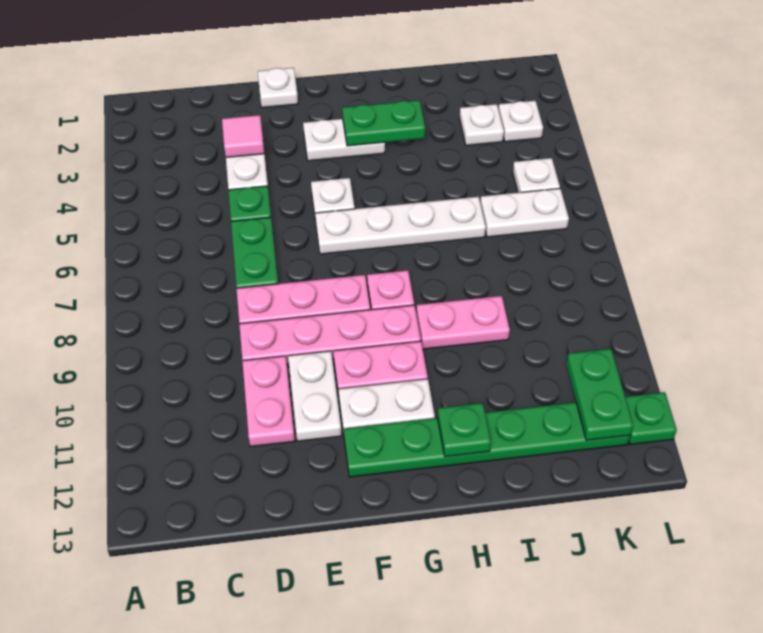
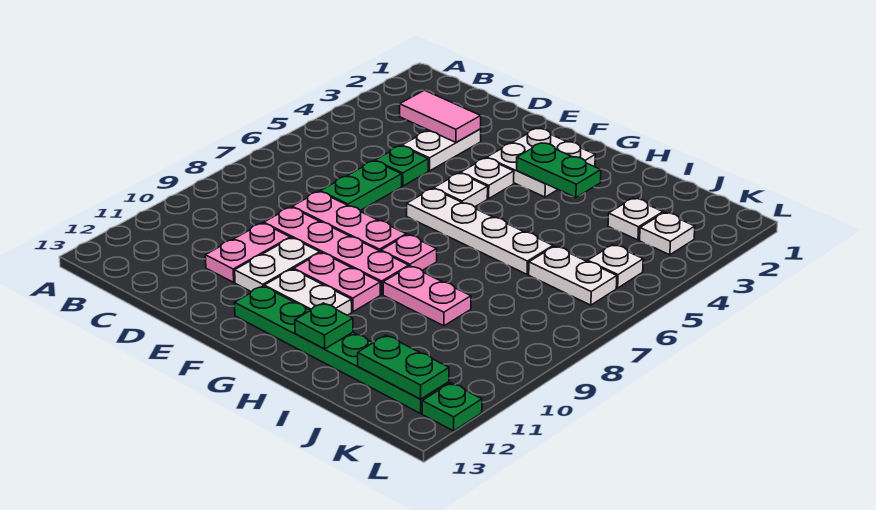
pink 1x1 tile [222,115,264,158] -> pink 1x2 tile [400,90,481,142]
white 1x1 plate [258,68,298,108] -> white 1x1 plate moved to [460,158,514,199]
white 1x2 plate [303,119,385,161] -> white 2x2 plate [487,129,595,197]
green 1x2 plate [566,349,633,440] -> green 1x2 plate turned to [358,335,449,399]

